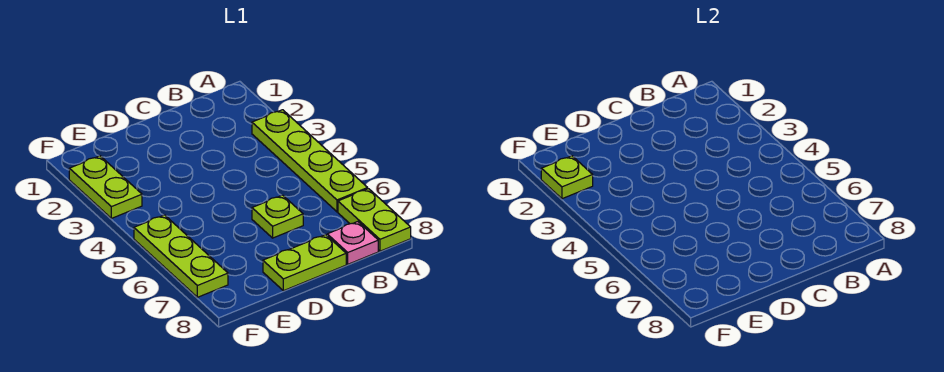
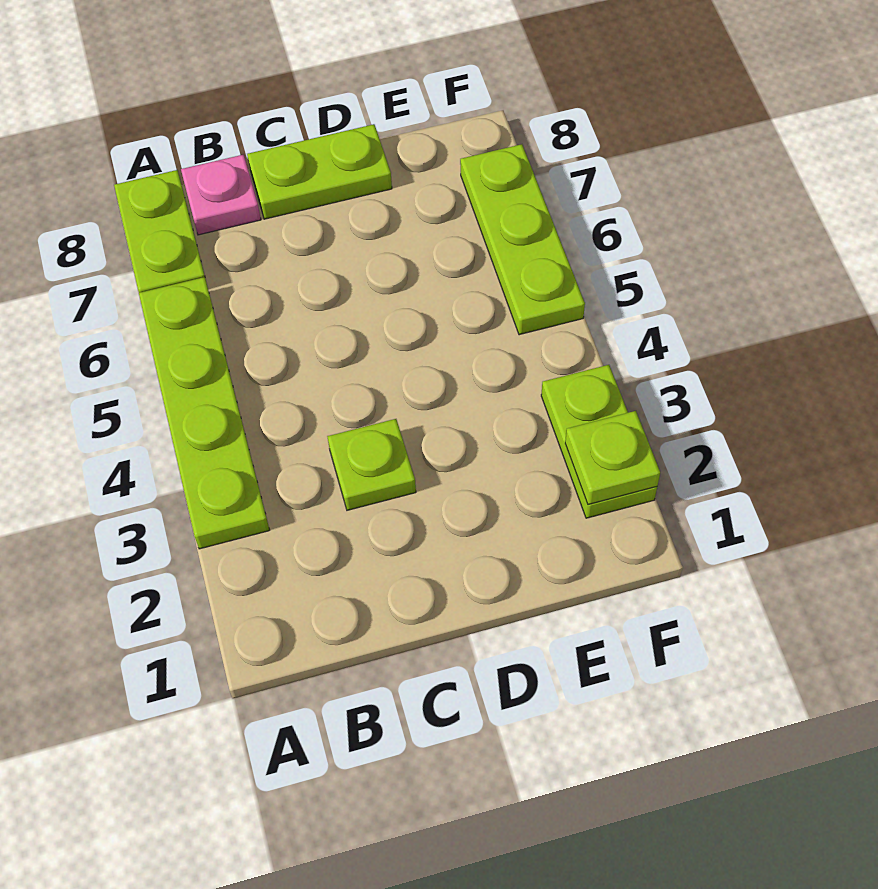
lime 1x1 plate [252,195,303,238] -> lime 1x1 plate moved to [327,419,416,510]

